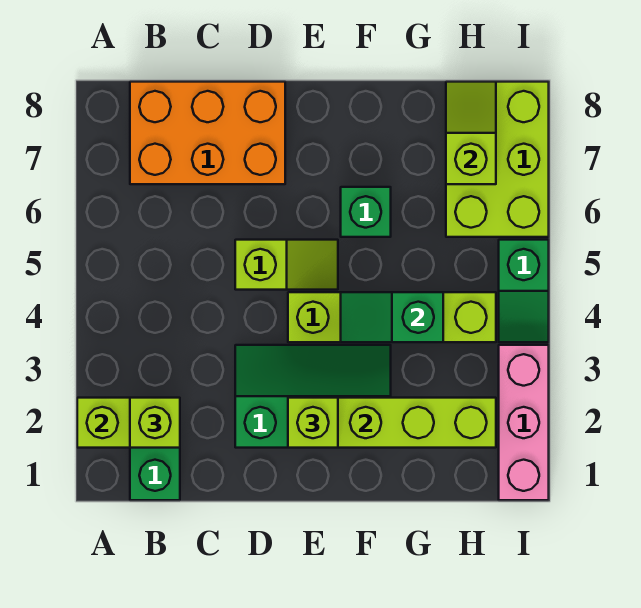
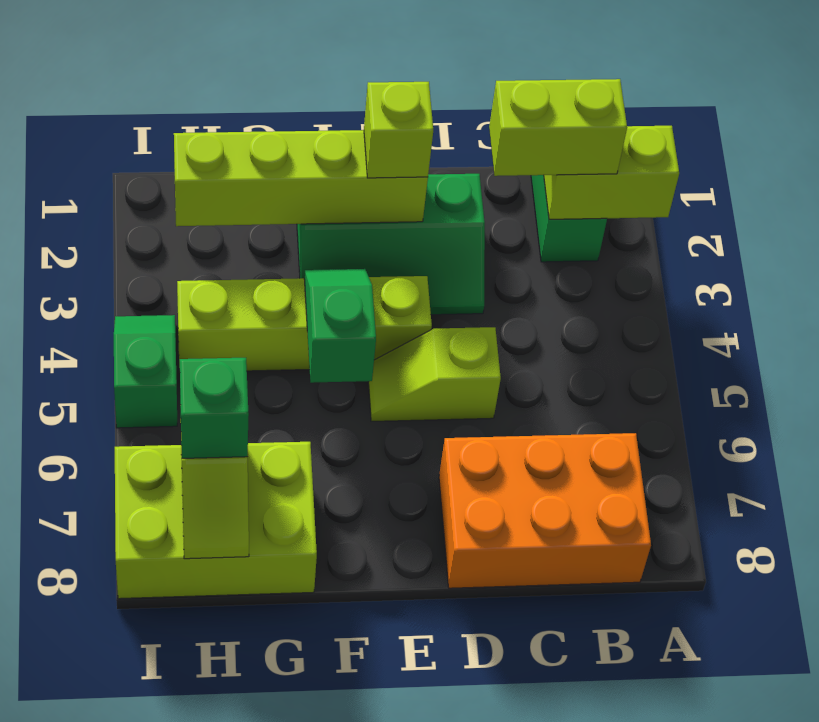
lime 1x1 brick [130,398,180,448] -> lime 1x2 brick [489,79,627,176]
green 1x2 slope [341,292,443,342] -> green 1x2 slope turned to [304,269,376,383]
green 1x1 brick [341,187,391,237] -> green 1x1 brick moved to [180,358,249,458]
lime 2x3 brick [446,82,549,237] -> lime 2x3 brick turned to [115,442,317,599]
pink 1x3 brick [499,345,549,500] -> none

